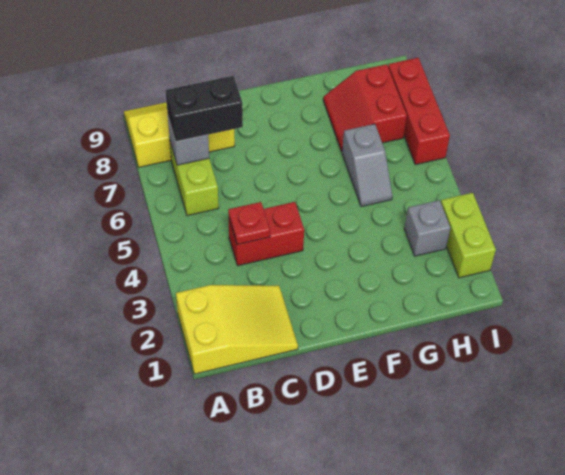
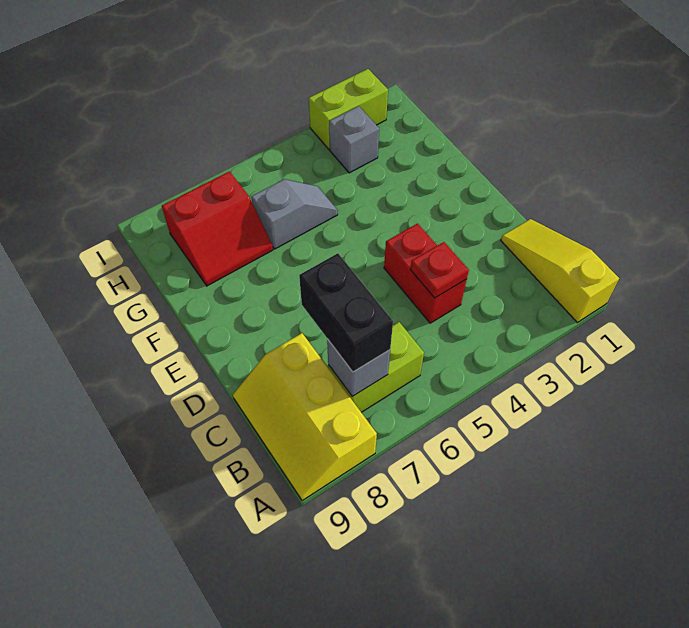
yellow 2x3 slope [176,285,298,374] -> yellow 1x3 slope [501,219,619,322]
red 1x3 brick [388,58,450,165] -> none

